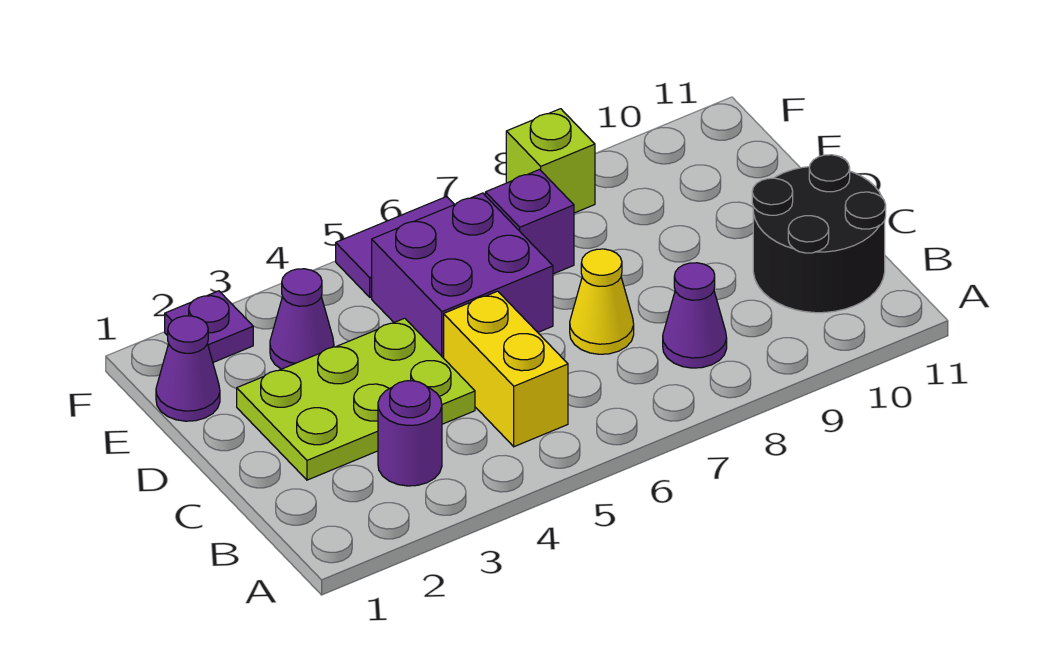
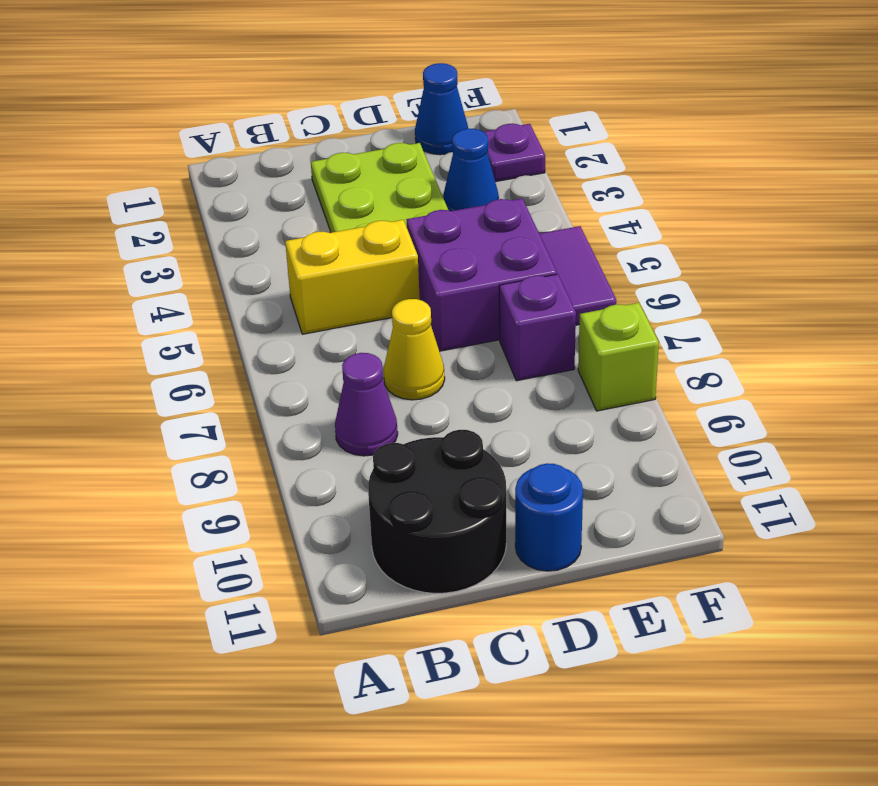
purple 1x1 round brick [378,381,442,486] -> none
none -> blue 1x1 round brick [515,463,583,571]
purple 1x1 cone [156,316,220,421] -> blue 1x1 cone [415,63,468,155]
purple 1x1 cone [270,269,334,369] -> blue 1x1 cone [443,129,499,211]

